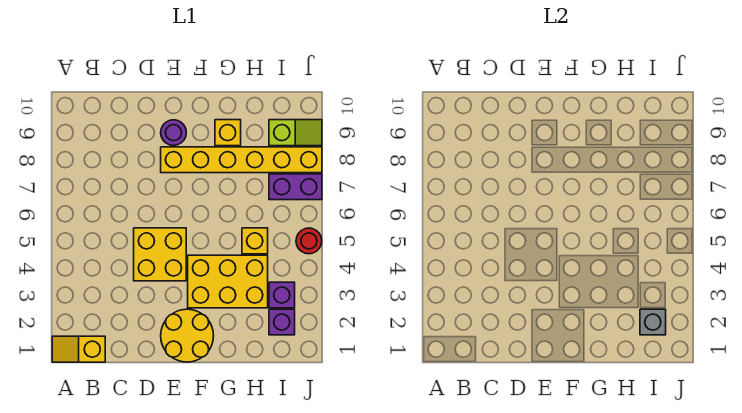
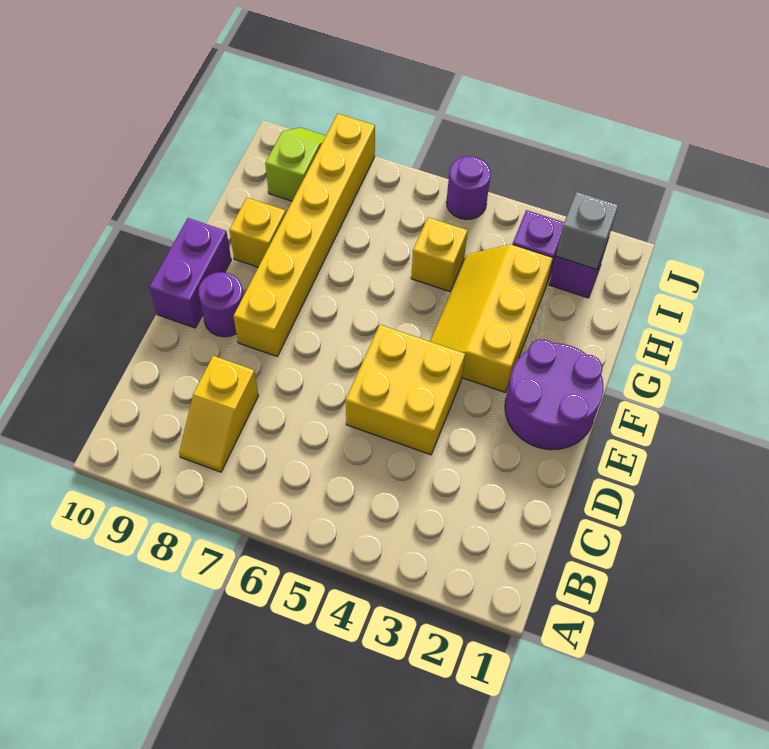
yellow 1x2 slope [52,336,105,362] -> yellow 1x2 slope moved to [179,356,258,472]
yellow 2x2 round brick [161,309,214,362] -> purple 2x2 round brick [505,339,603,450]
yellow 2x3 brick [188,255,268,308] -> yellow 2x3 slope [430,244,553,392]
purple 1x2 brick [269,174,322,200] -> purple 1x2 brick moved to [149,218,231,328]
red 1x1 round brick [296,228,322,254] -> purple 1x1 round brick [447,156,491,219]

